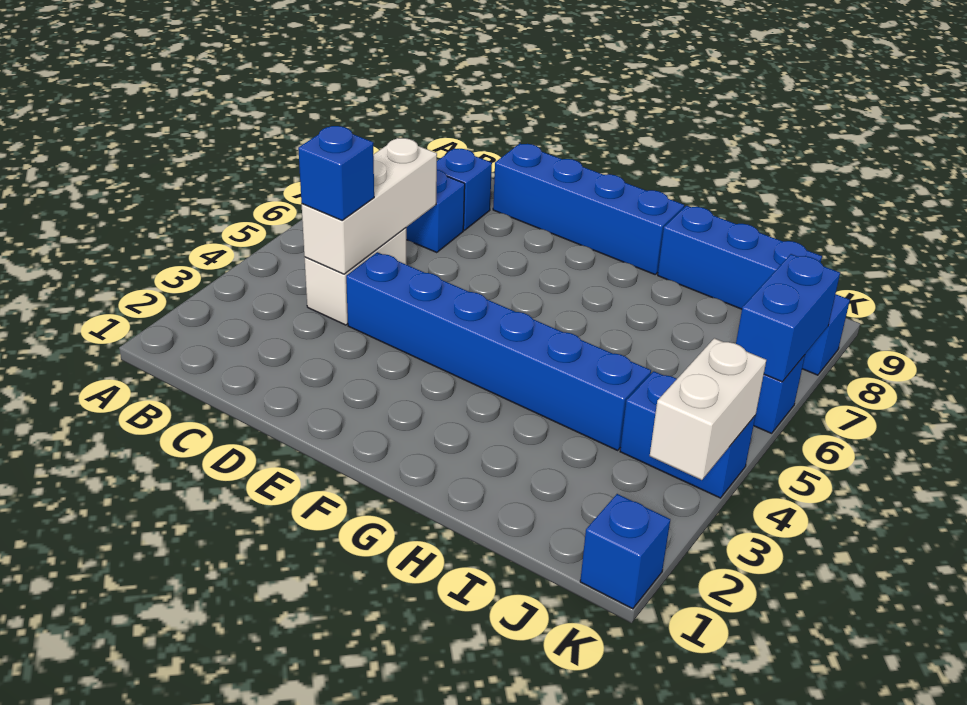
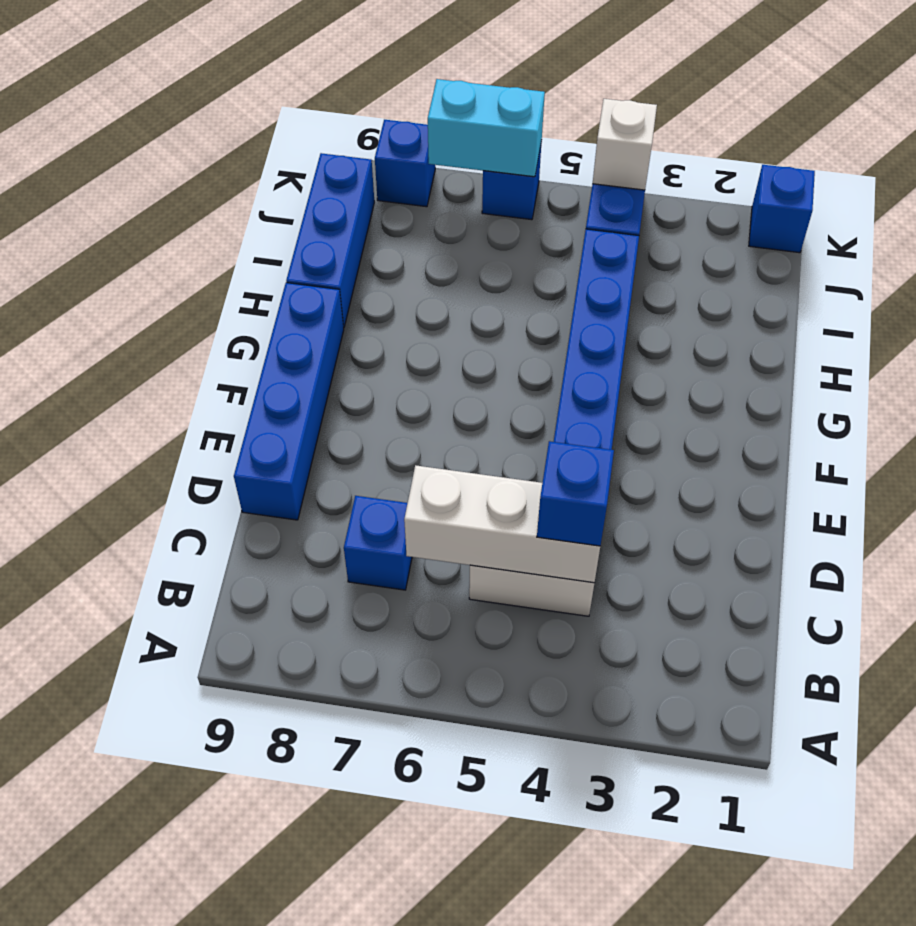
blue 1x1 brick [437,148,492,230] -> none
white 1x2 brick [650,338,766,480] -> white 1x1 brick [593,99,657,190]
blue 1x2 brick [736,254,840,382] -> cyan 1x2 brick [428,79,545,177]

